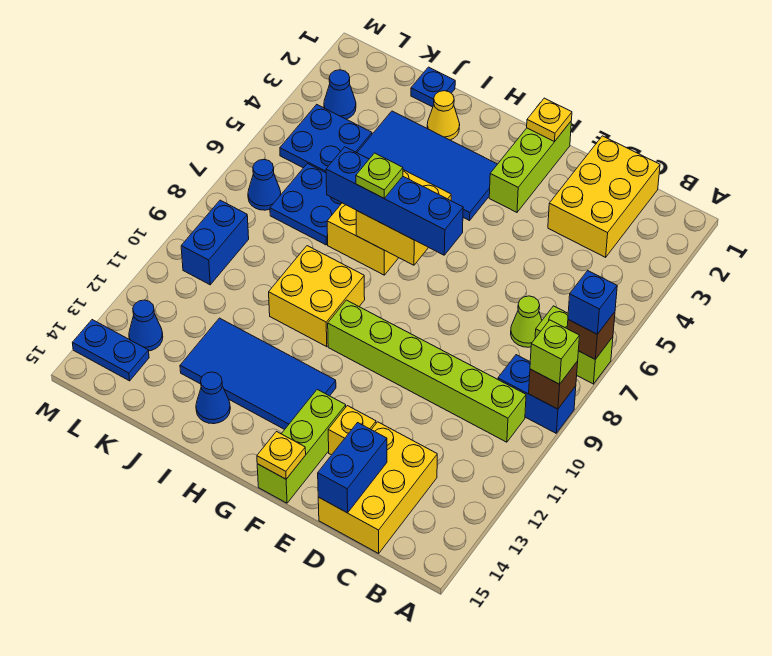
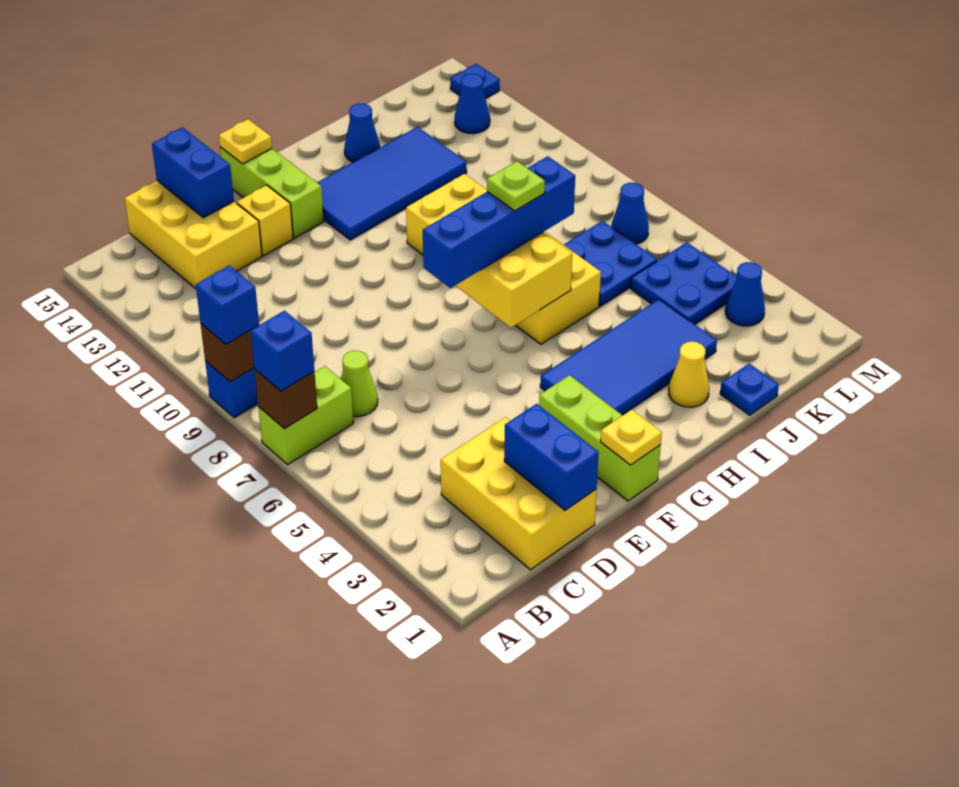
lime 1x1 brick [530,320,579,384] -> blue 1x1 brick [196,265,259,344]
lime 1x6 brick [328,300,526,442] -> none
blue 1x2 brick [181,200,249,285] -> blue 1x2 brick moved to [504,404,599,510]
blue 1x2 plate [73,320,149,381] -> blue 1x1 plate [450,64,500,99]

